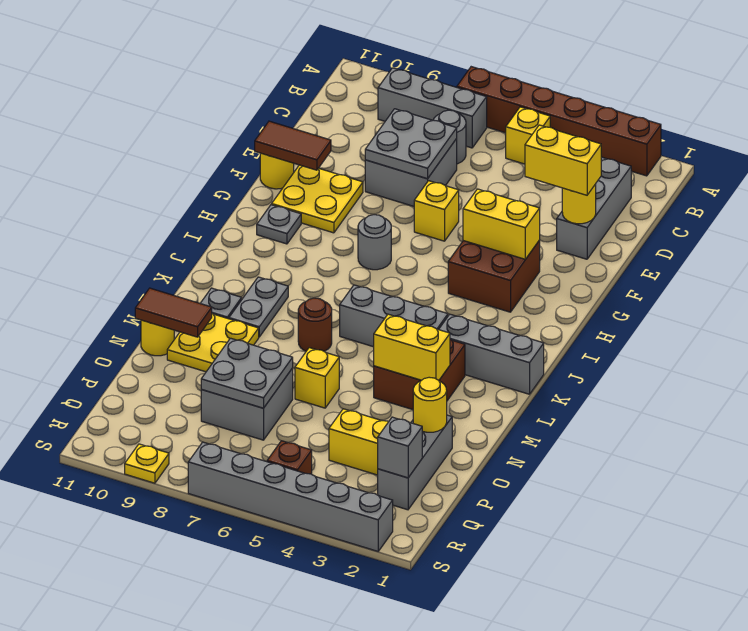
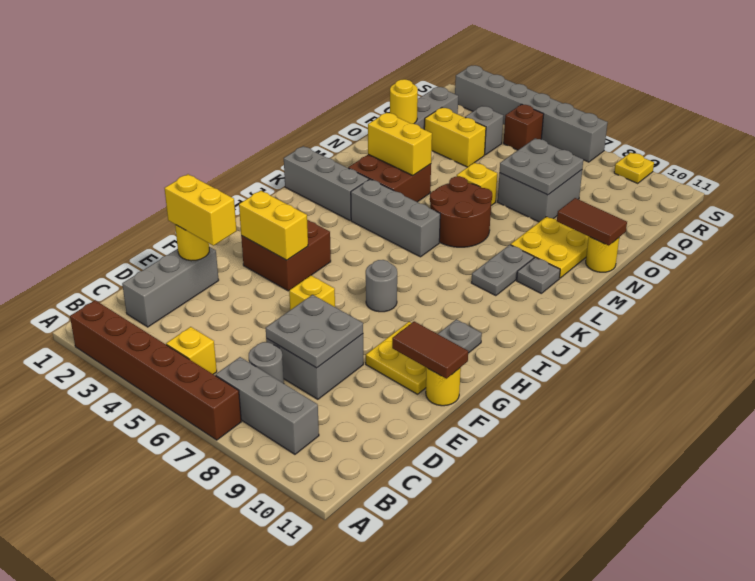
brown 1x1 round brick [298,298,332,351] -> brown 2x2 round brick [430,177,492,247]
grey 1x1 brick [378,417,422,478] -> grey 1x1 brick moved to [465,106,503,155]

